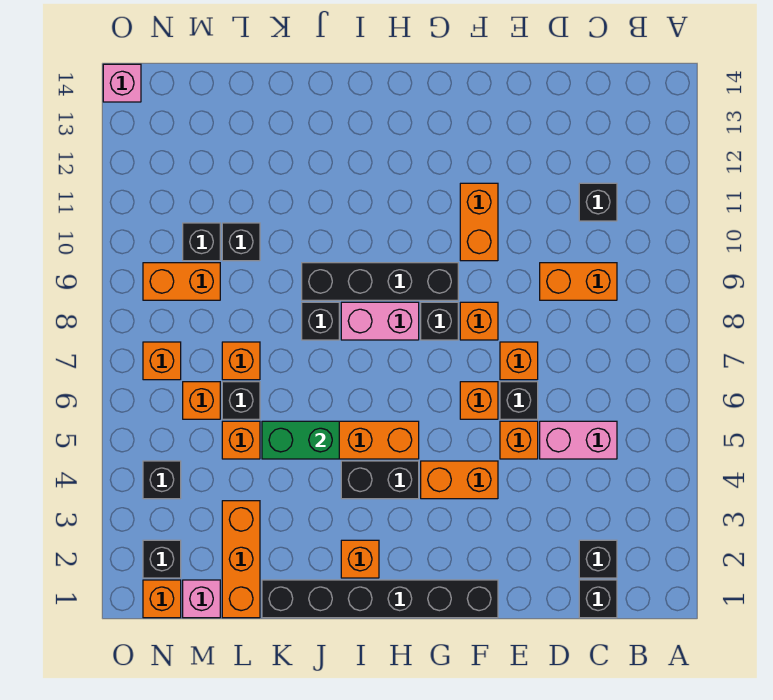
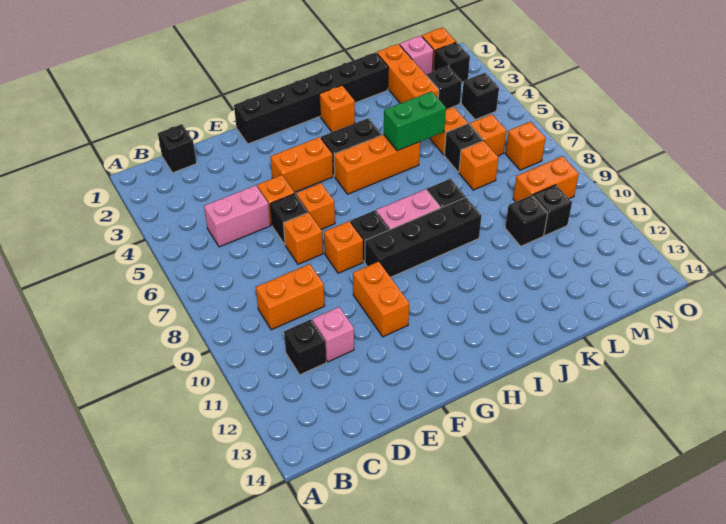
black 1x1 brick [579,540,617,578] -> black 1x1 brick moved to [427,66,462,110]
pink 1x1 brick [103,64,141,102] -> pink 1x1 brick moved to [313,307,354,362]

